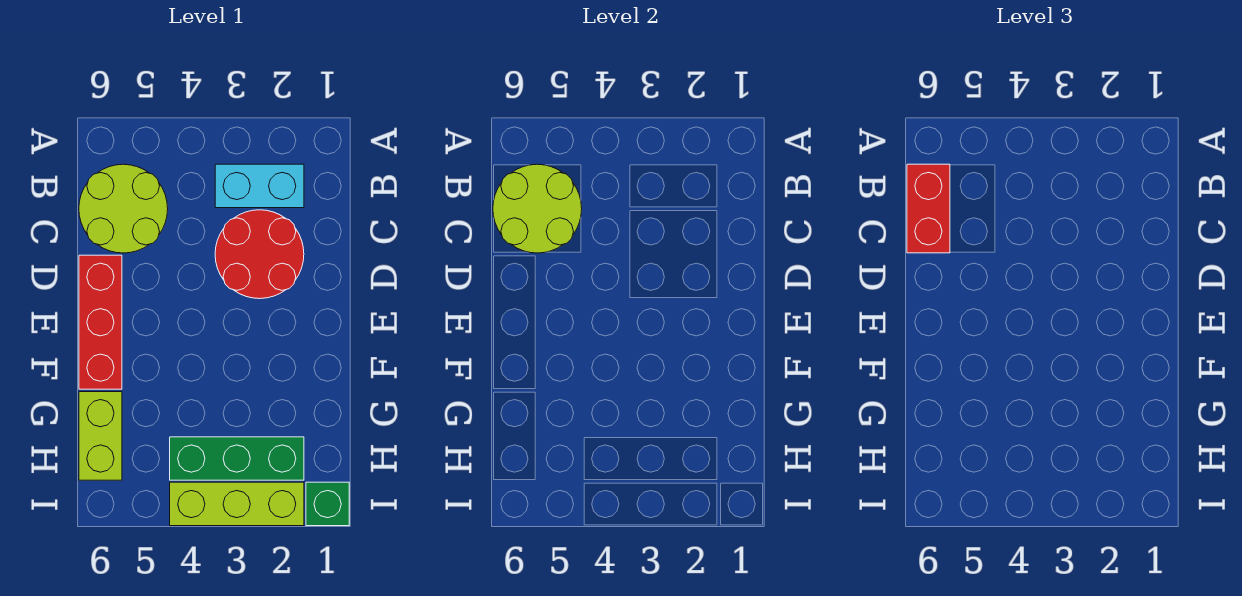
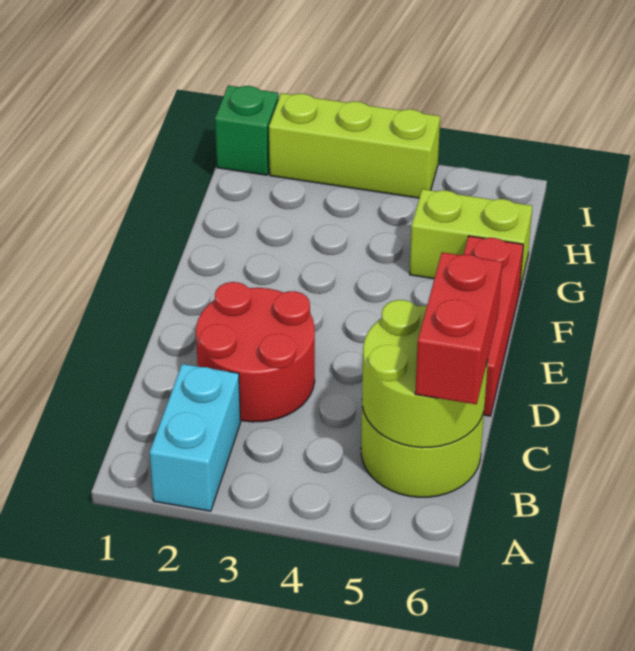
cyan 1x2 brick [215,164,304,208] -> cyan 1x2 brick turned to [150,364,241,511]
lime 1x2 brick [79,392,122,480] -> lime 1x2 brick turned to [410,189,532,292]
green 1x3 brick [170,437,304,480] -> none

